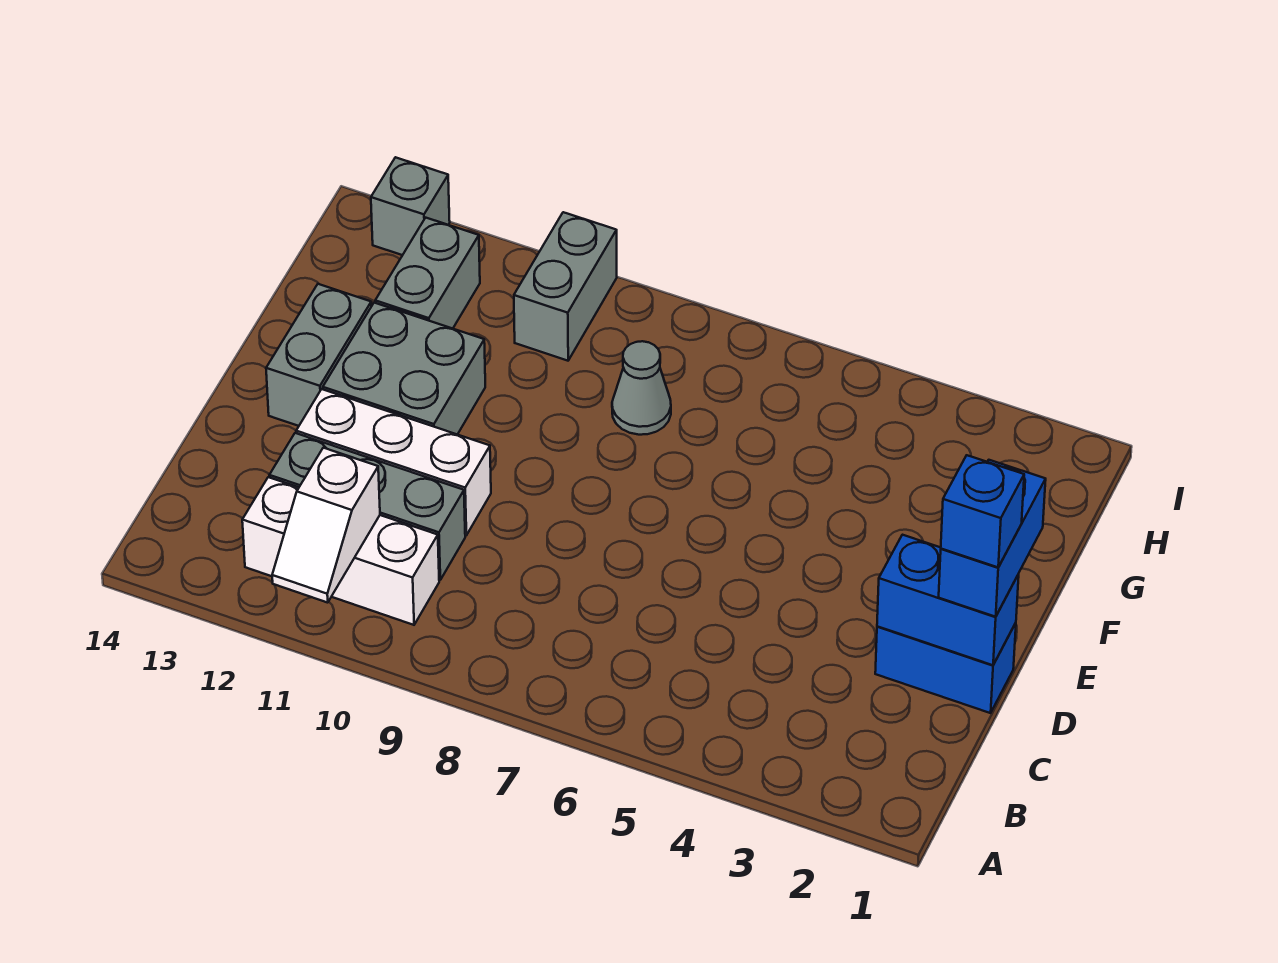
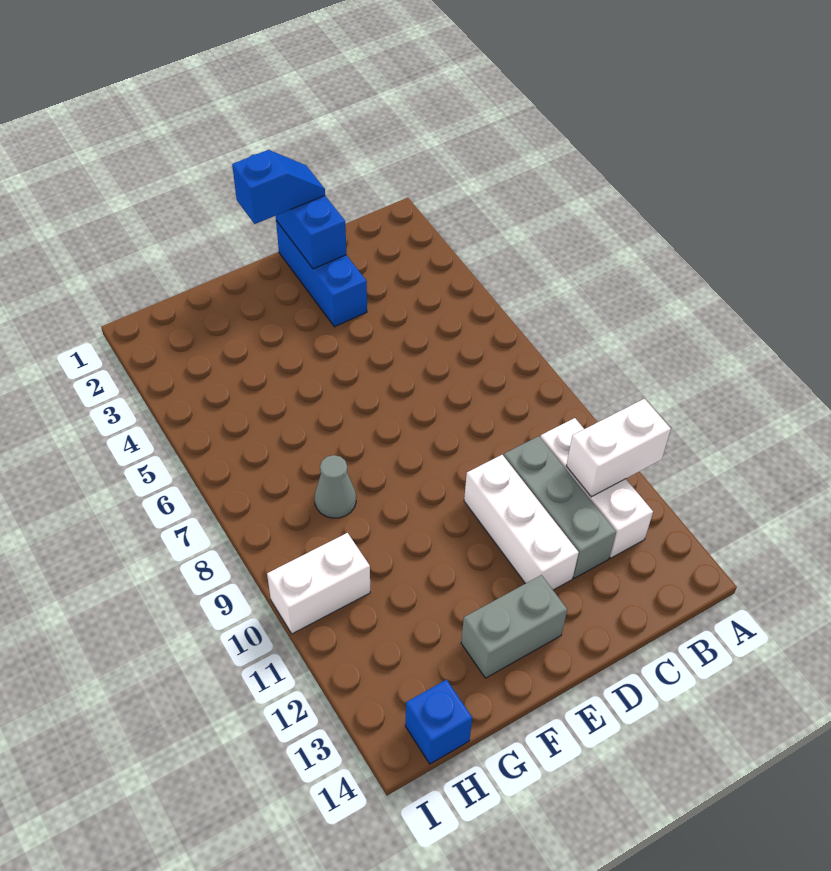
white 1x2 slope [272,448,380,603] -> white 1x2 brick [566,399,671,497]
blue 1x2 brick [875,623,1016,713] -> blue 1x3 brick [276,221,367,327]
blue 1x2 brick [939,460,1046,617] -> blue 1x2 slope [232,150,325,224]
blue 1x1 brick [941,455,1024,567] -> blue 1x1 brick moved to [405,680,472,764]
grey 2x2 brick [323,303,485,435] -> none
grey 1x2 brick [375,218,480,329] -> none
grey 1x2 brick [514,212,617,361] -> white 1x2 brick [267,533,370,634]
grey 1x1 brick [371,157,450,255] -> none

